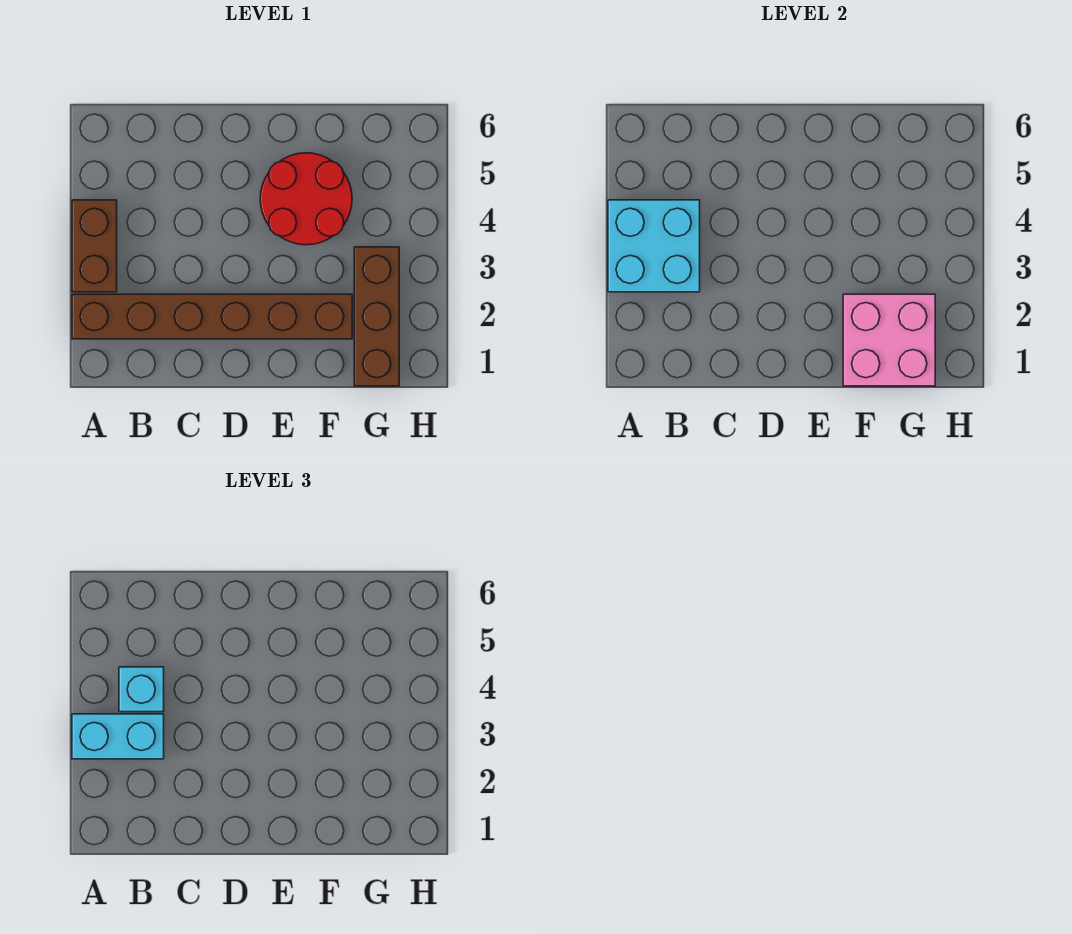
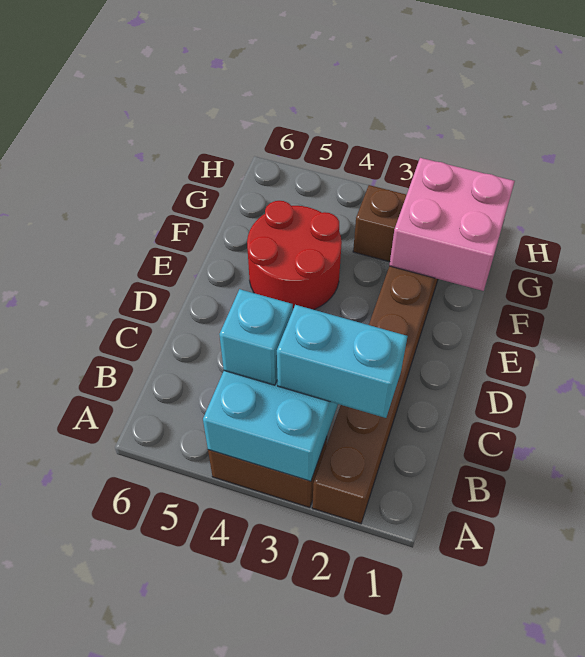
cyan 1x2 brick [72,714,164,759] -> cyan 1x2 brick turned to [277,305,407,418]

